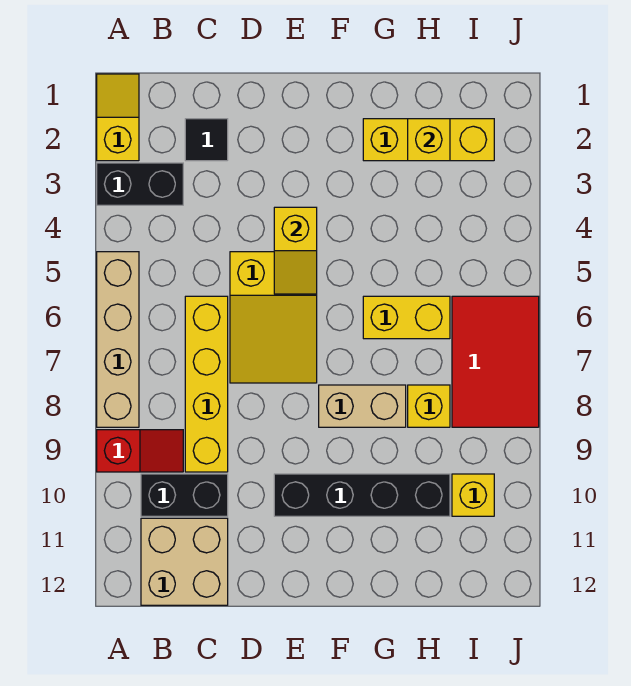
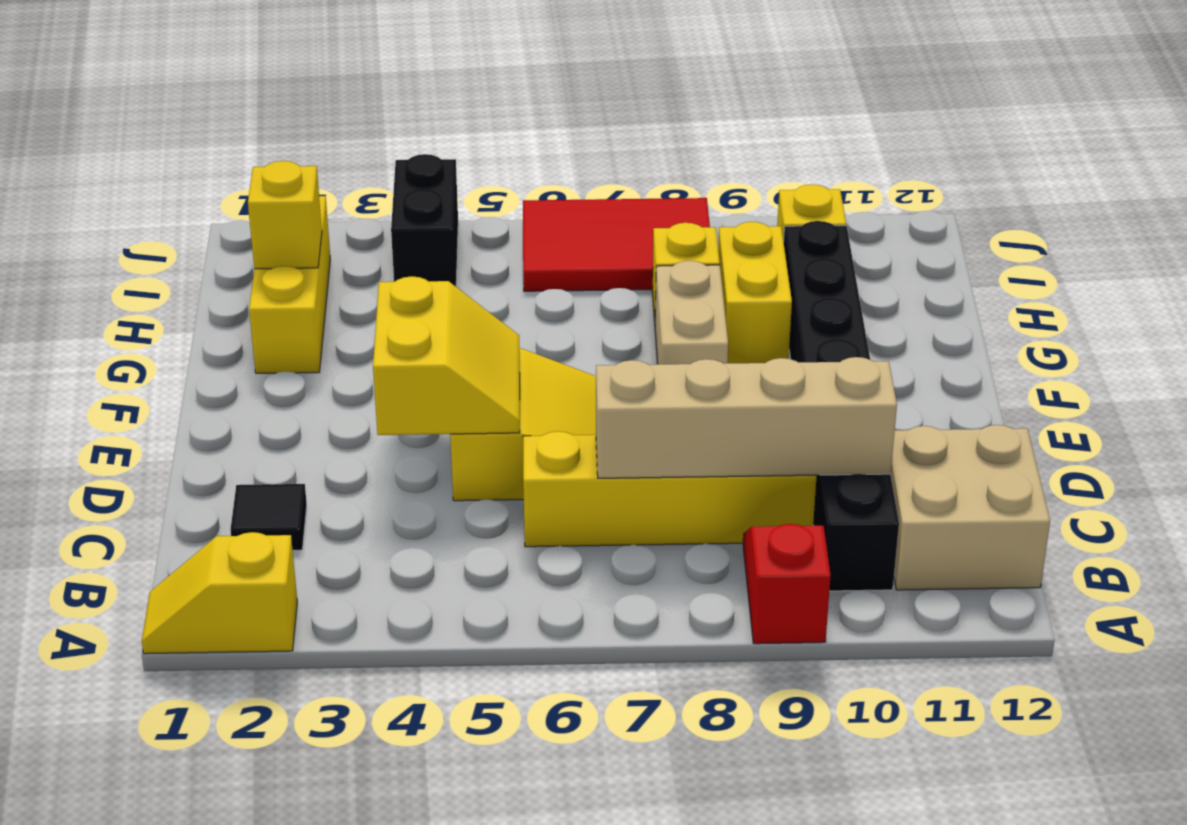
black 1x2 brick [97,163,183,205] -> black 1x2 brick moved to [391,154,458,286]
tan 1x4 brick [97,252,139,427] -> tan 1x4 brick moved to [596,357,897,478]
yellow 1x2 slope [274,207,317,294] -> yellow 2x2 slope [373,276,520,435]
yellow 1x2 brick [363,296,450,339] -> yellow 1x2 brick moved to [718,222,792,363]

